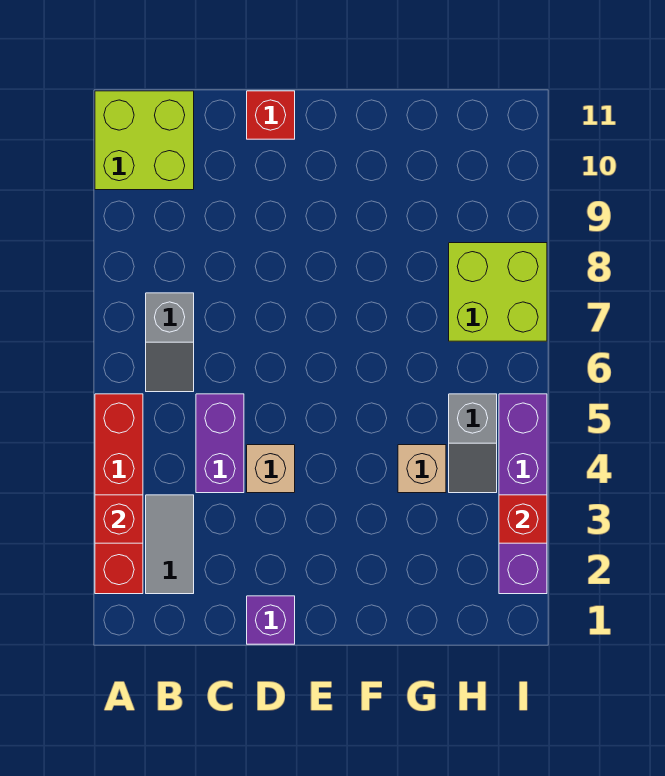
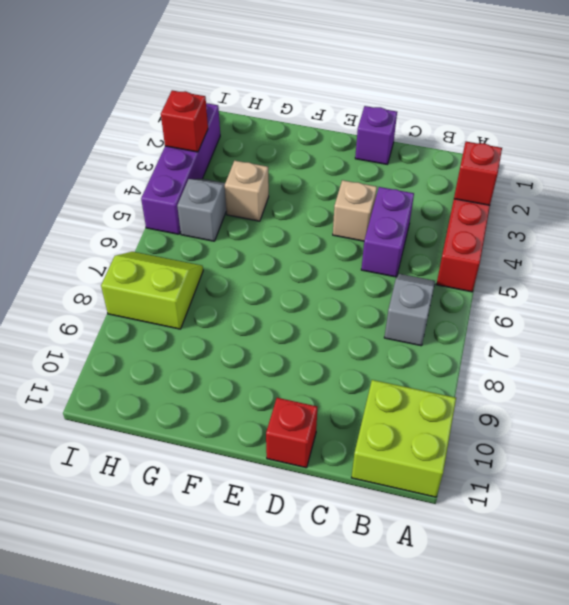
grey 1x2 tile [146,495,194,594] -> none
lime 2x2 brick [449,243,547,341] -> lime 2x2 slope [101,252,203,329]

